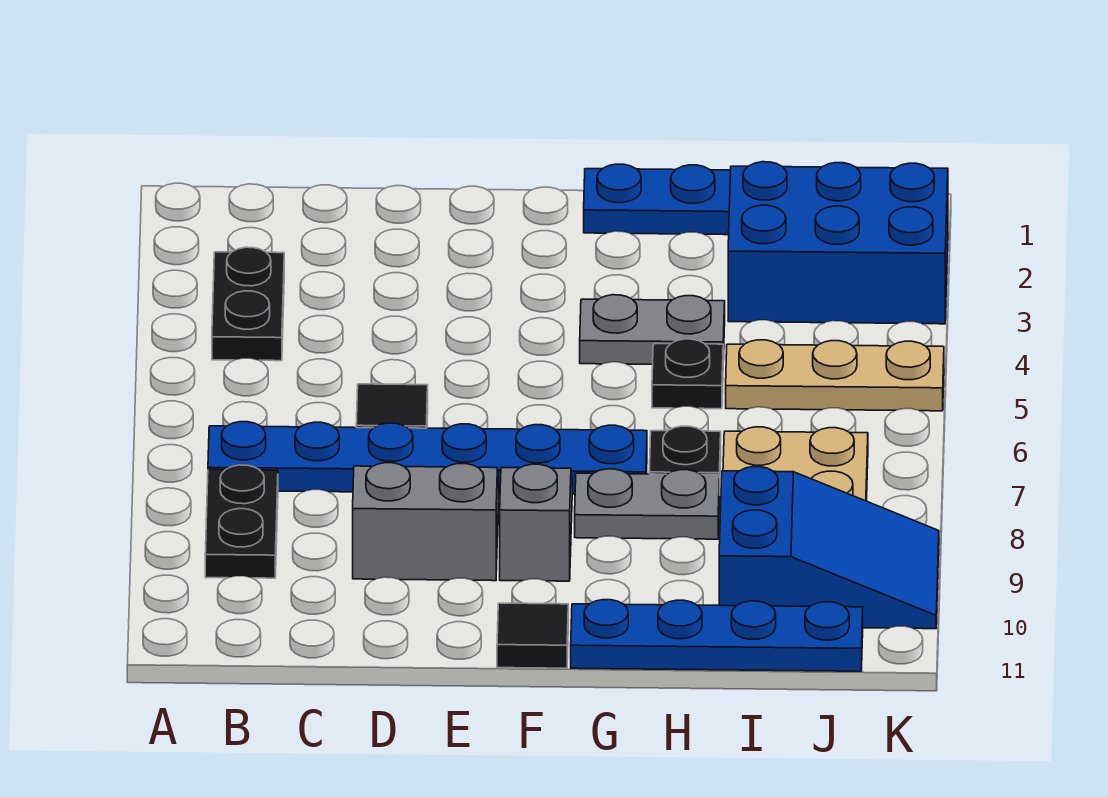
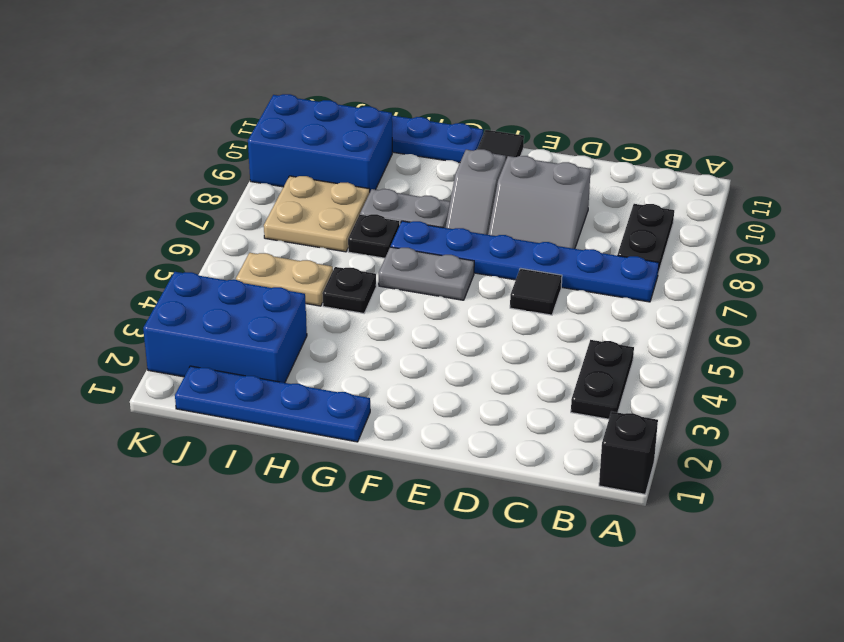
none -> black 1x1 brick [599,412,658,494]
grey 1x2 plate [580,295,725,364] -> grey 1x2 plate moved to [379,247,474,300]
tan 1x3 plate [726,340,944,411] -> tan 1x2 plate [236,253,333,306]
blue 2x3 slope [719,467,939,629] -> blue 2x3 brick [248,94,392,191]

